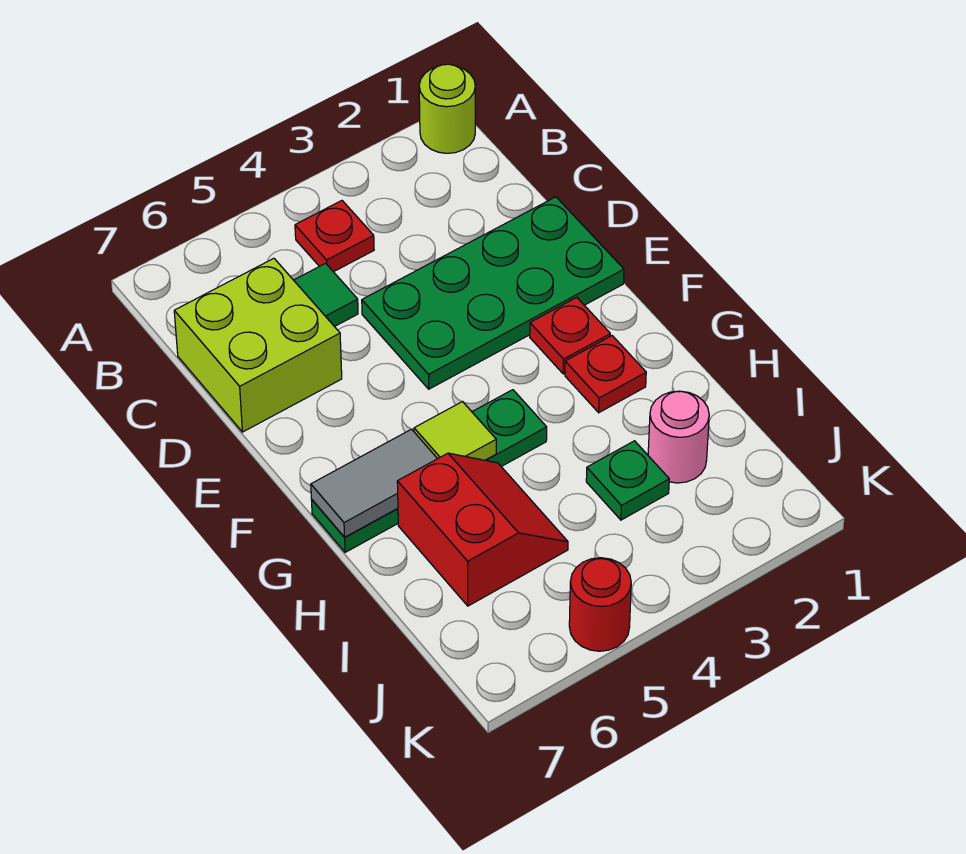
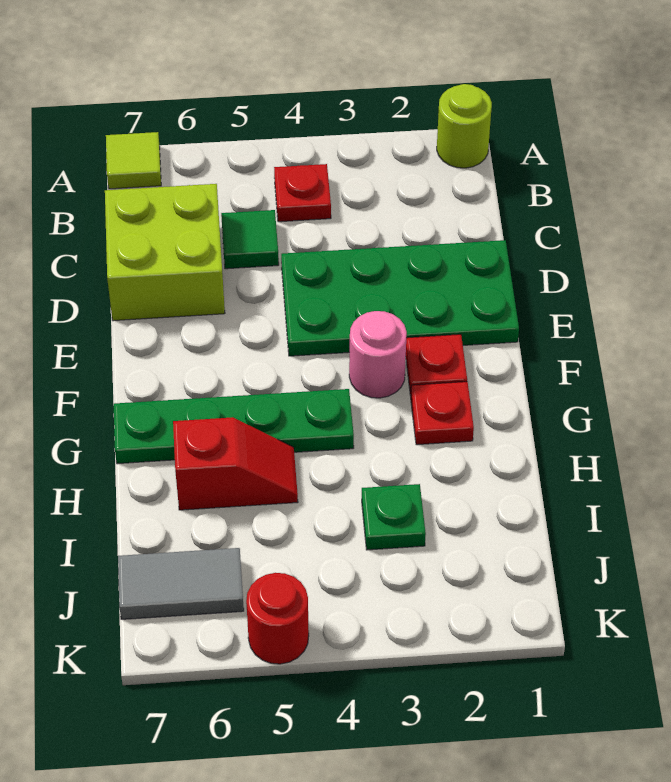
lime 1x1 tile [414,402,496,460] -> lime 1x1 tile moved to [106,132,161,189]
grey 1x2 tile [311,429,437,537] -> grey 1x2 tile moved to [118,548,244,619]
red 2x2 slope [397,453,568,606] -> red 1x2 slope [173,417,298,510]
pink 1x1 round brick [648,391,709,483] -> pink 1x1 round brick moved to [349,311,407,398]

